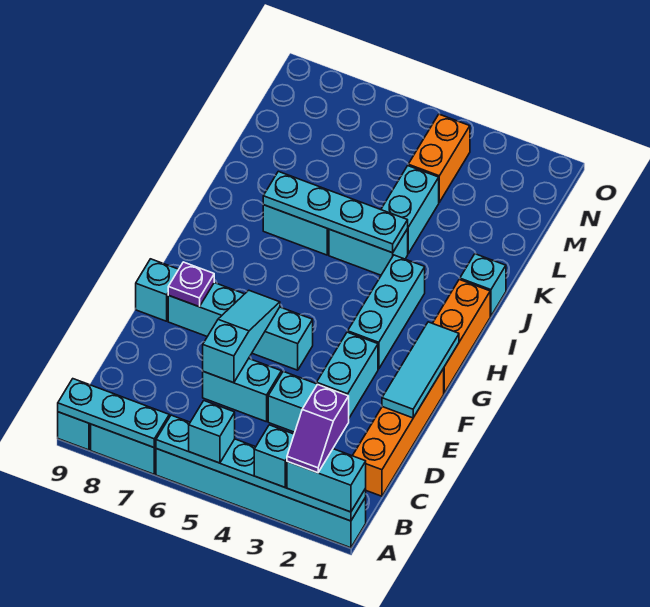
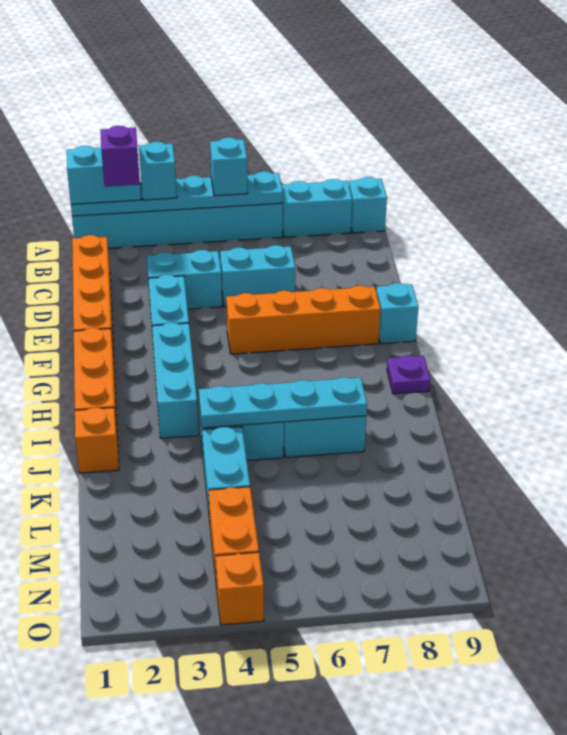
cyan 1x3 plate [58,379,169,448] -> none
cyan 1x3 slope [203,290,280,383] -> none
cyan 1x3 tile [382,322,459,418] -> none
cyan 1x4 brick [168,283,313,370] -> orange 1x4 brick [226,286,381,354]
purple 1x1 plate [168,262,214,307] -> purple 1x1 plate moved to [387,355,431,394]
cyan 1x1 brick [460,254,506,316] -> orange 1x1 brick [75,407,119,473]
none -> orange 1x1 brick [216,552,264,625]

